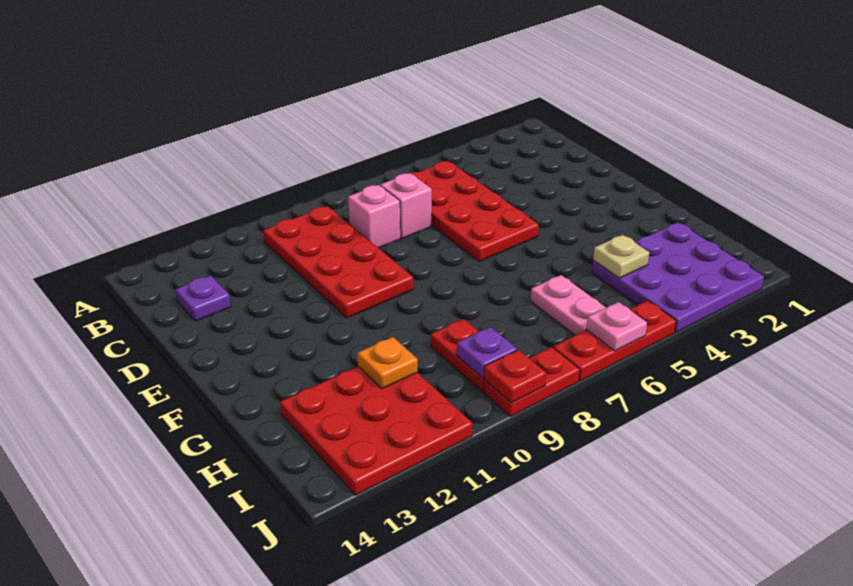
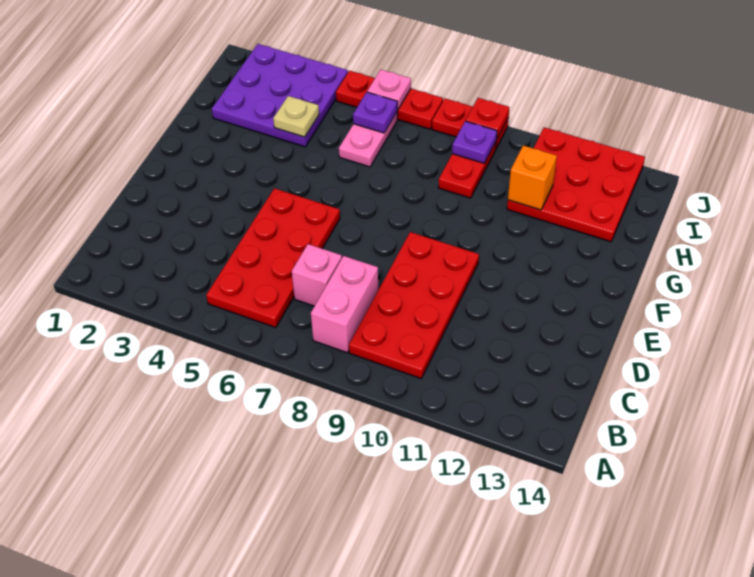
pink 1x1 brick [348,185,400,248] -> pink 1x2 brick [311,256,378,353]
purple 1x1 plate [175,276,231,321] -> purple 1x1 plate moved to [353,92,397,133]
orange 1x1 plate [357,337,418,389] -> orange 1x1 brick [508,145,557,210]

